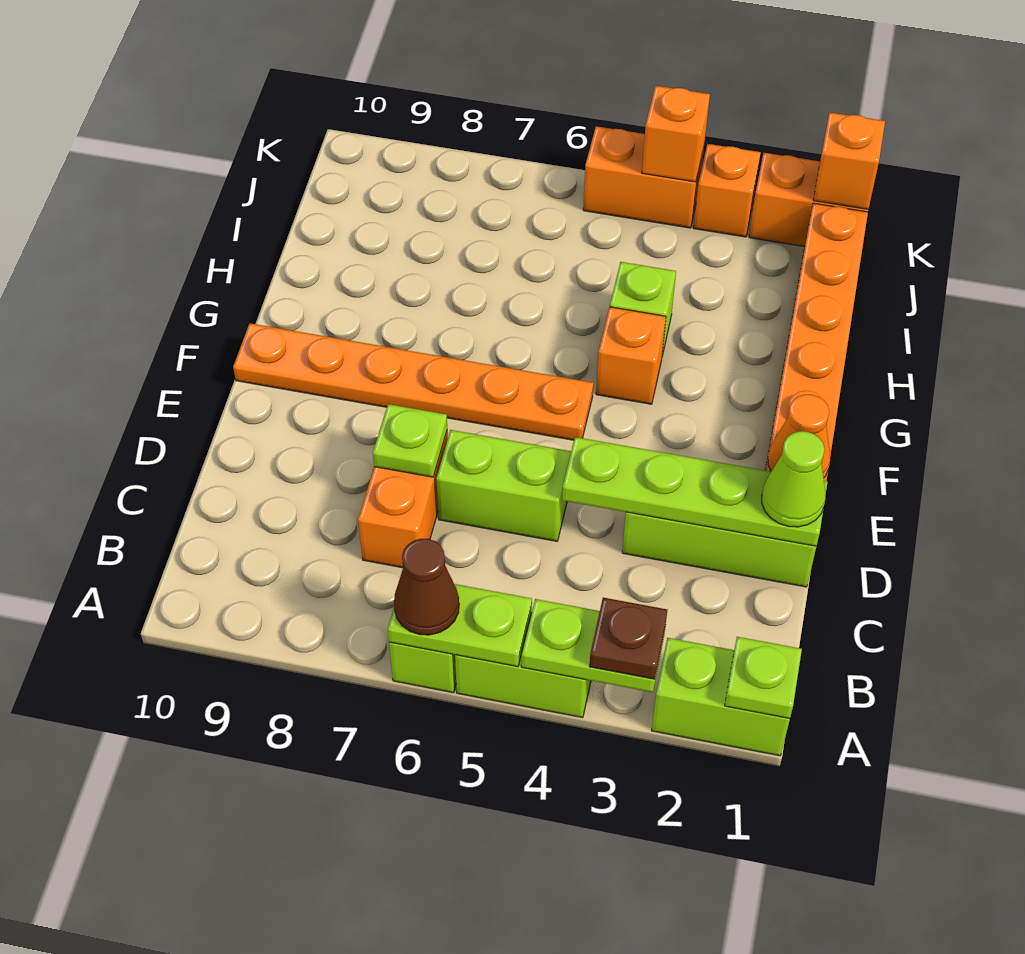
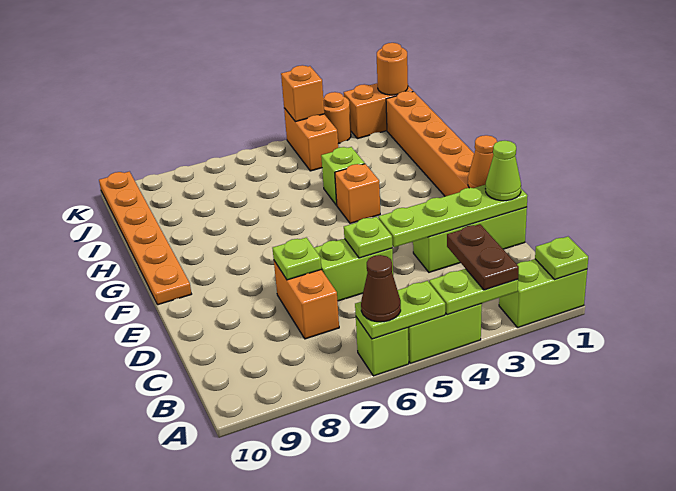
brown 1x1 plate [589,598,667,679] -> brown 1x2 plate [447,224,519,290]
none -> lime 1x1 plate [344,217,392,258]
orange 1x6 plate [233,323,593,440] -> orange 1x6 plate turned to [99,172,191,305]
orange 1x1 brick [813,112,885,209] -> orange 1x1 round brick [377,43,408,95]
orange 1x1 brick [693,144,761,237] -> orange 1x1 round brick [323,92,351,144]
orange 1x2 brick [583,126,704,228] -> orange 1x2 brick turned to [284,108,338,171]

